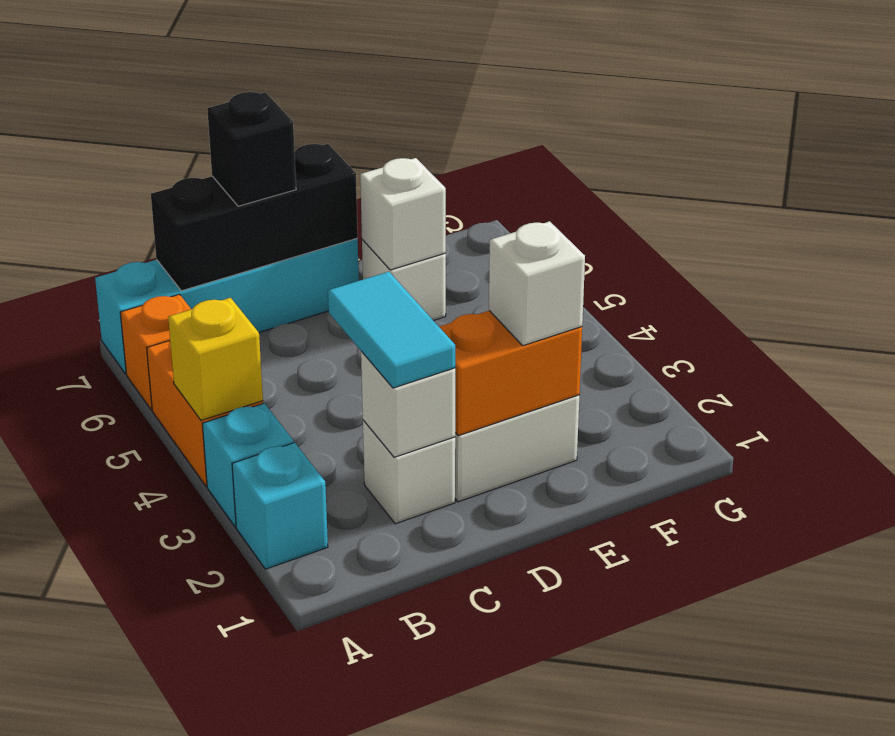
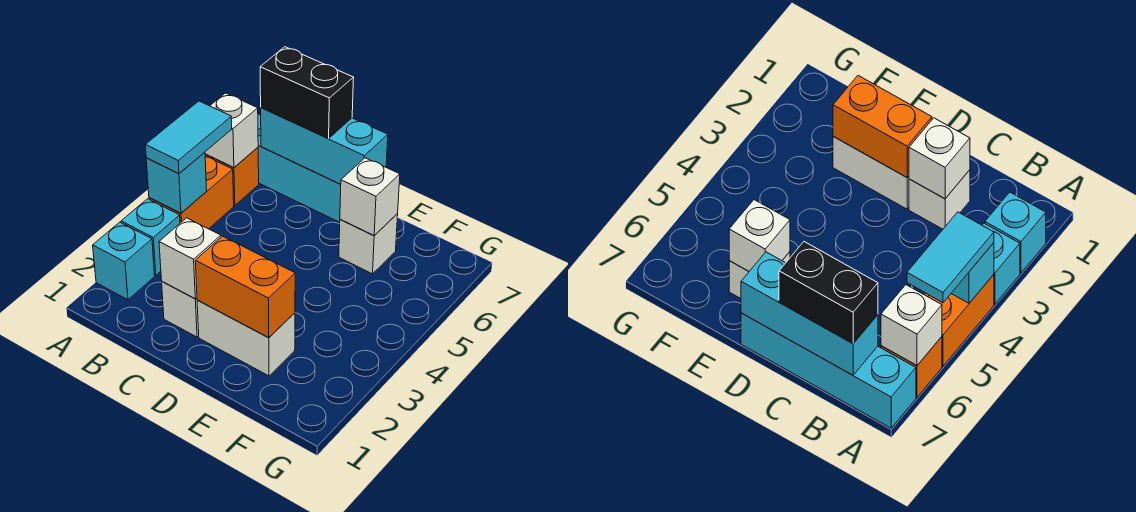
yellow 1x1 brick [168,298,263,420] -> cyan 1x1 brick [146,152,207,213]
black 1x3 brick [151,144,358,291] -> cyan 1x3 brick [261,108,388,184]
cyan 1x2 tile [328,272,455,388] -> cyan 1x2 tile moved to [145,101,232,174]
black 1x1 brick [207,92,296,206] -> black 1x2 brick [260,47,354,139]
white 1x1 brick [489,221,585,346] -> white 1x1 brick moved to [205,93,258,168]

